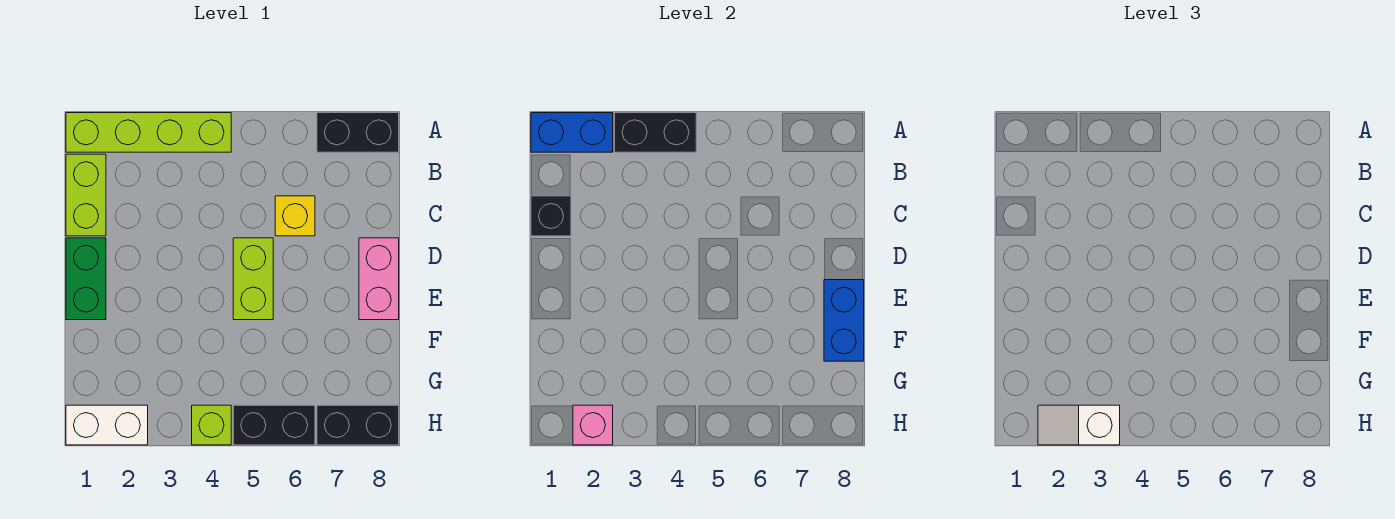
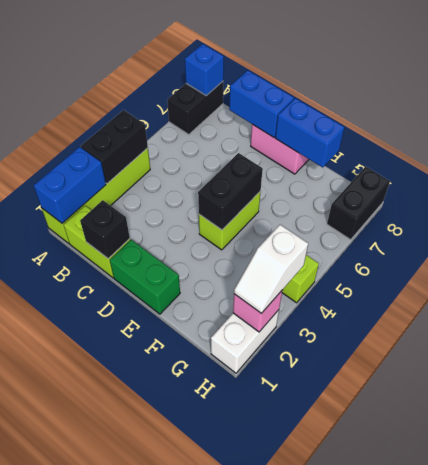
none -> blue 1x1 brick [185,44,224,96]
yellow 1x1 brick [275,196,315,236] -> none
none -> blue 1x2 brick [229,70,294,137]
lime 1x2 brick [233,238,273,320] -> lime 1x2 brick turned to [199,191,261,250]
black 1x2 brick [233,405,315,445] -> black 1x2 brick moved to [198,153,263,230]

